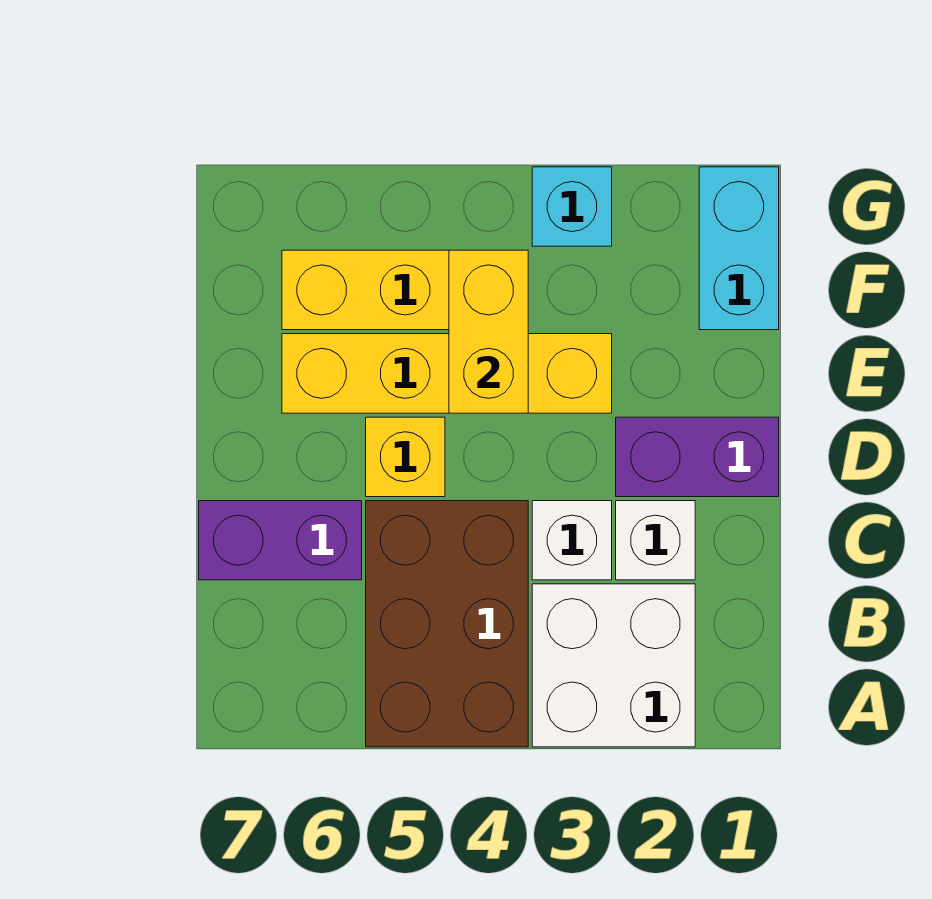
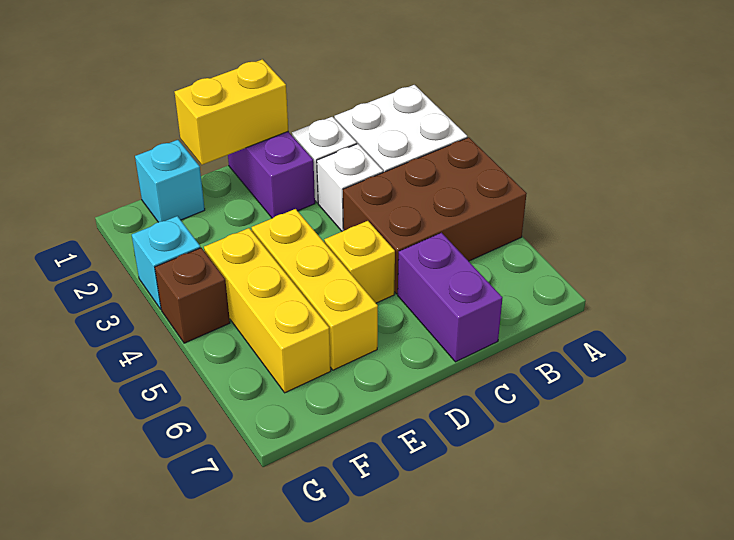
yellow 1x4 brick [282,334,612,413] -> yellow 1x3 brick [251,209,378,370]
yellow 1x2 brick [449,250,528,413] -> yellow 1x2 brick moved to [175,59,288,165]
cyan 1x2 brick [699,167,779,330] -> cyan 1x1 brick [135,140,205,222]
none -> brown 1x1 brick [155,248,230,343]

